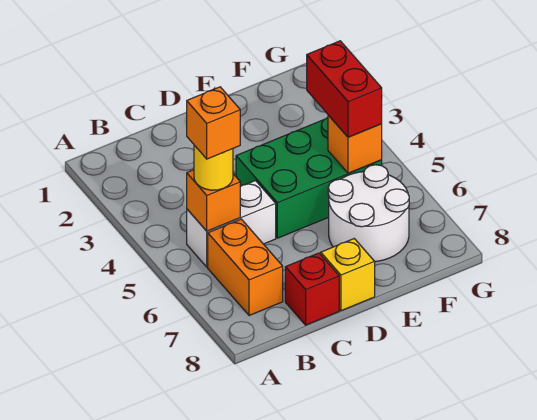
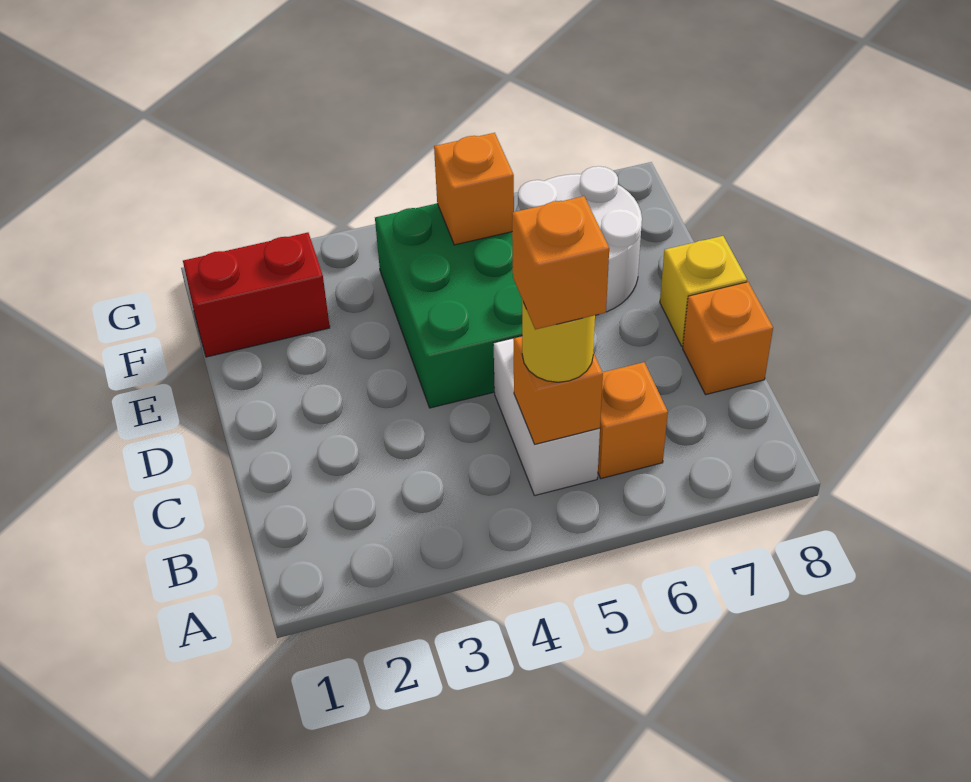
orange 1x2 brick [208,219,283,316] -> orange 1x1 brick [598,362,668,479]
red 1x1 brick [285,253,339,325] -> orange 1x1 brick [683,282,773,395]
red 1x2 brick [307,41,382,137] -> red 1x2 brick moved to [183,233,330,357]

